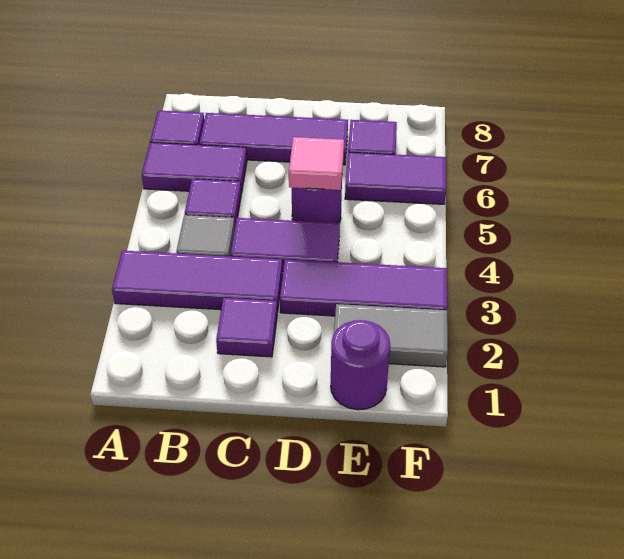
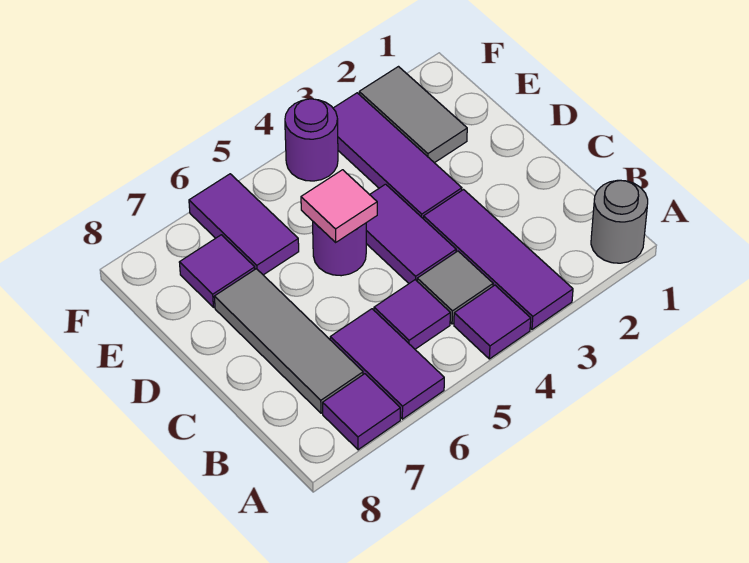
none -> grey 1x1 round brick [591,180,648,263]
purple 1x3 tile [199,113,348,165] -> grey 1x3 tile [214,269,363,413]
purple 1x1 tile [216,298,277,357] -> purple 1x1 tile moved to [454,285,531,359]
purple 1x1 round brick [331,320,390,410] -> purple 1x1 round brick moved to [285,99,338,181]

